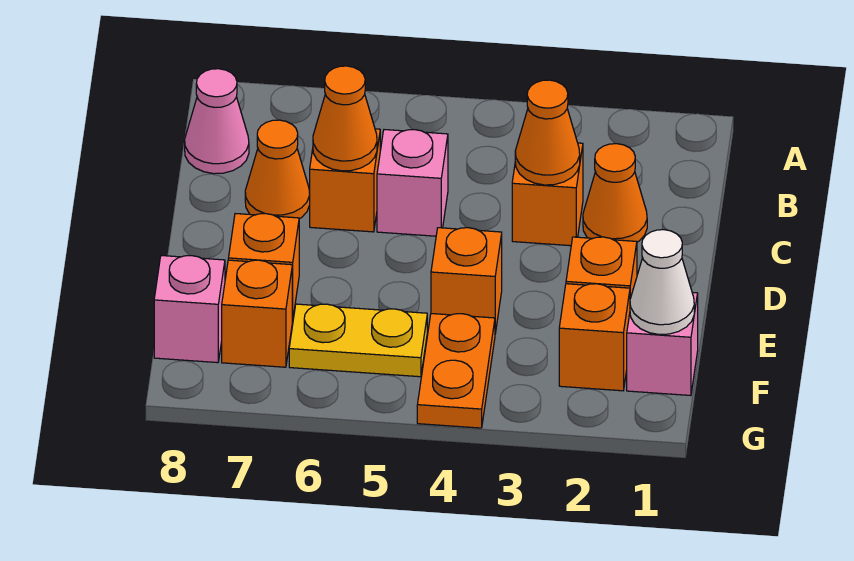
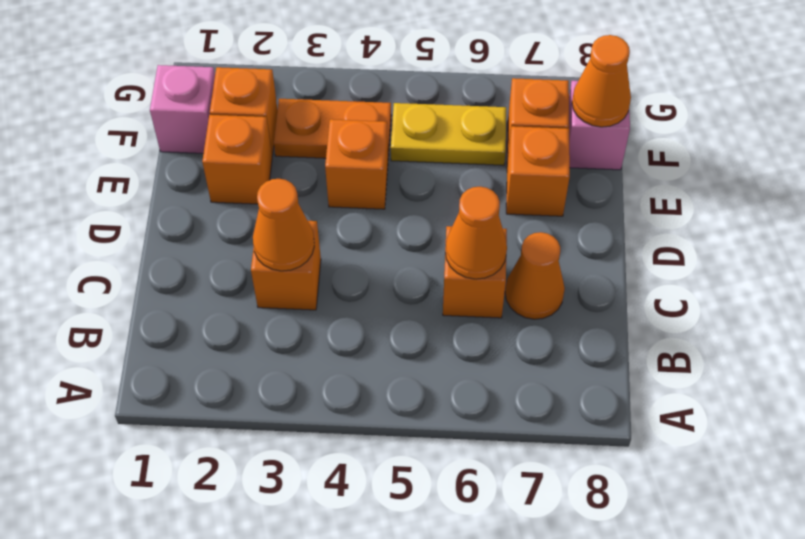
pink 1x1 cone [185,69,249,174] -> none
orange 1x1 cone [583,144,647,242] -> orange 1x1 cone moved to [572,35,631,127]
pink 1x1 brick [377,130,448,236] -> none
white 1x1 cone [630,230,694,334] -> none
orange 1x2 plate [417,314,495,428] -> orange 1x2 plate turned to [274,99,391,158]

